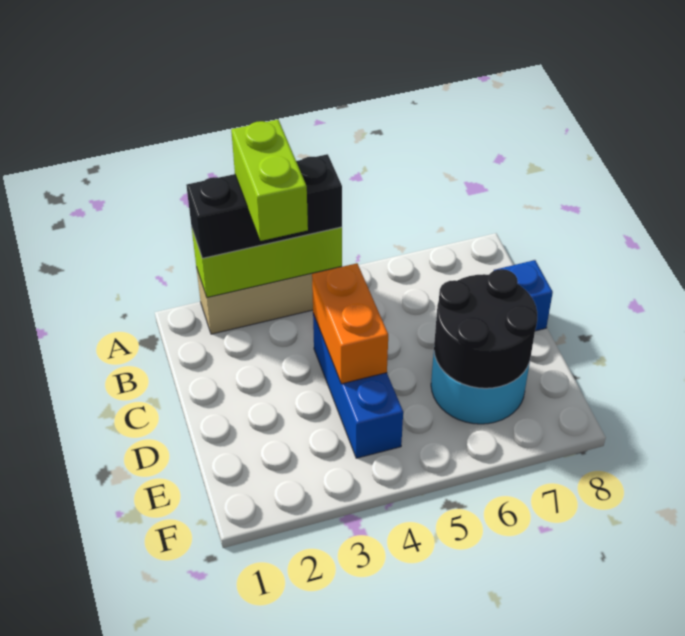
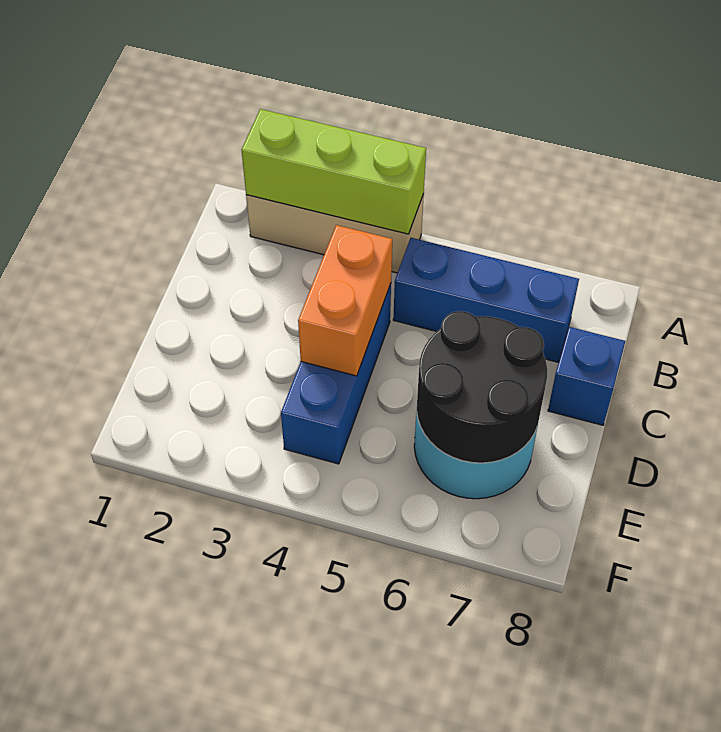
black 1x3 brick [186,154,342,258] -> none
lime 1x2 brick [231,120,308,241] -> none
none -> blue 1x3 brick [393,238,579,362]

